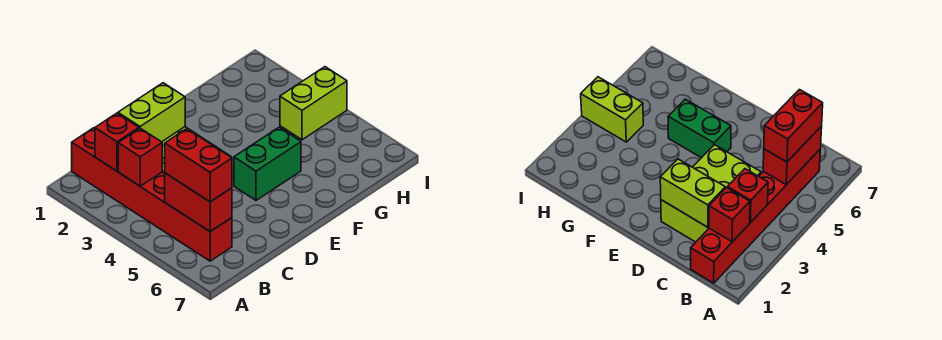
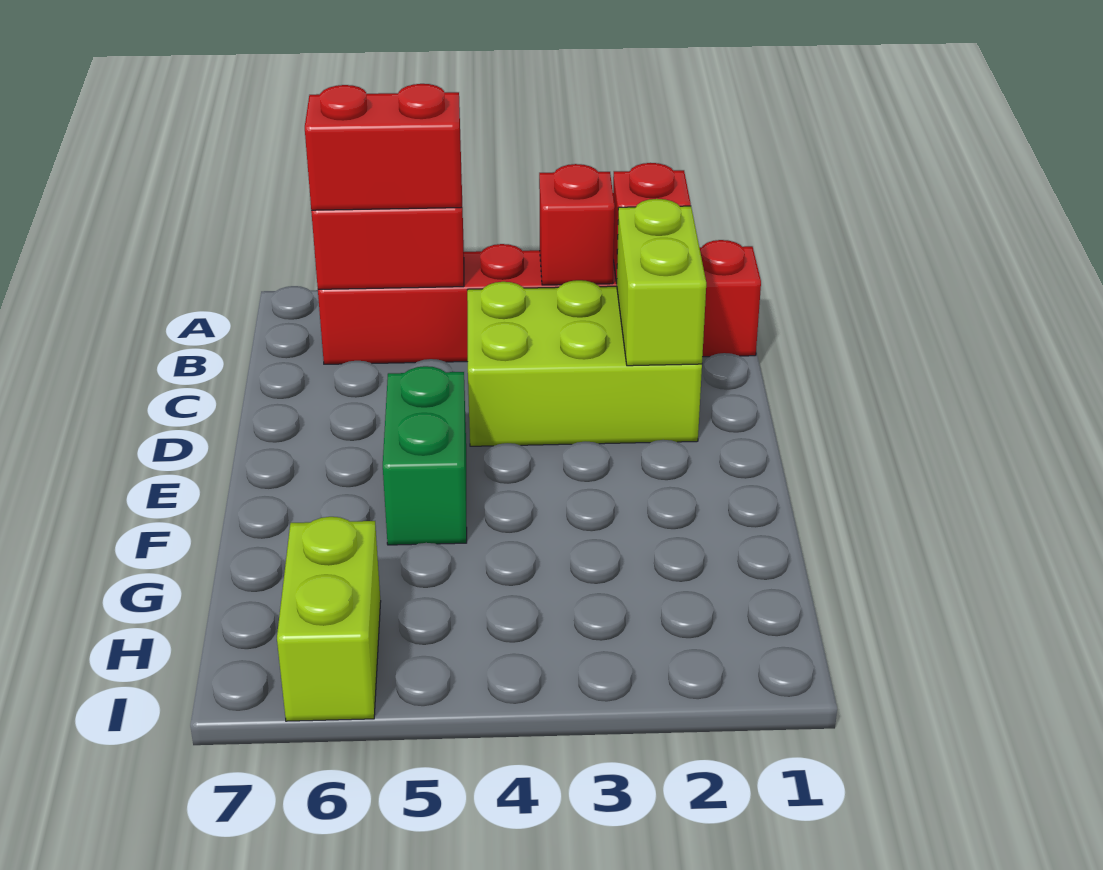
lime 1x2 brick [280,67,347,140] -> lime 1x2 brick moved to [277,517,381,721]

